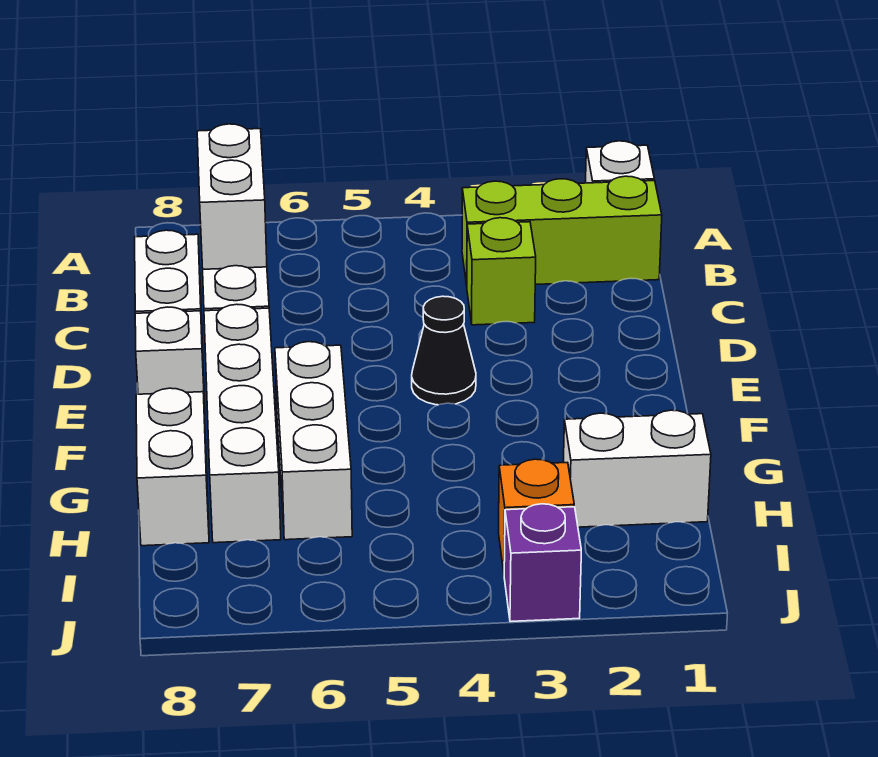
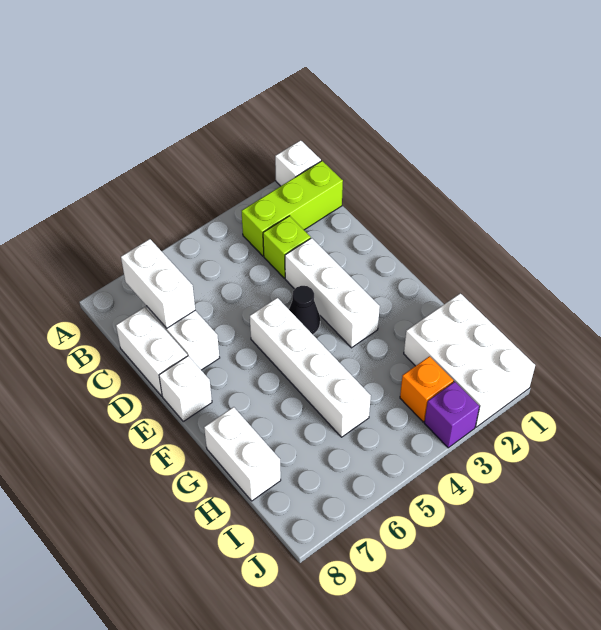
white 1x4 brick [204,304,281,543] -> white 1x4 brick moved to [250,298,371,437]
white 1x3 brick [275,342,352,540] -> white 1x3 brick moved to [285,238,380,348]
white 1x2 brick [563,410,711,527] -> white 2x3 brick [404,293,535,427]

